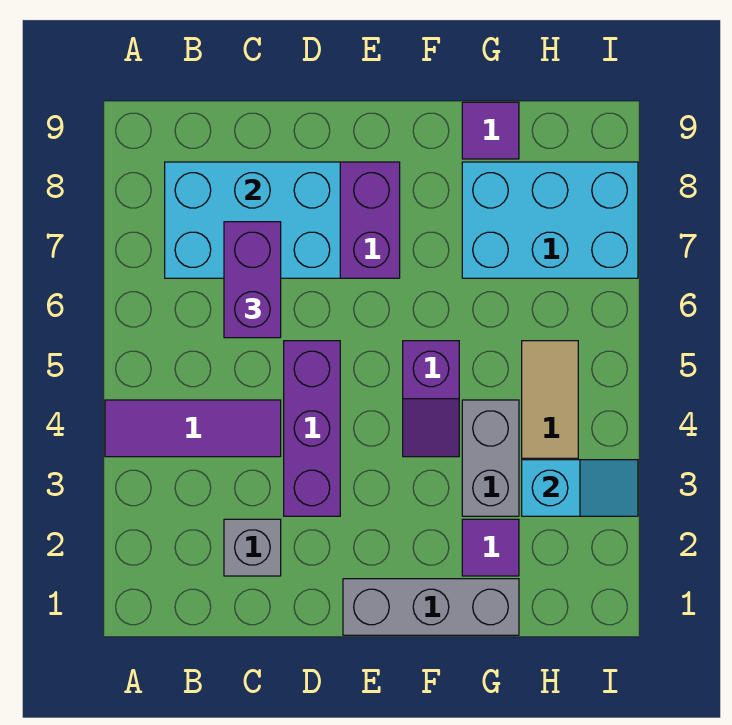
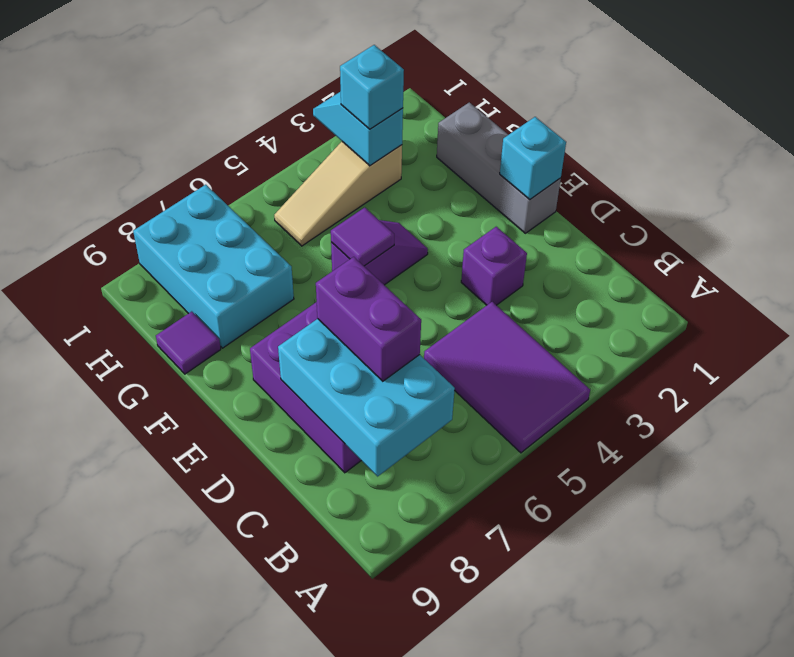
purple 1x3 tile [105,400,281,457] -> purple 2x3 tile [424,302,590,453]
grey 1x1 brick [224,519,281,576] -> none
purple 1x2 brick [224,222,281,338] -> purple 1x2 brick turned to [316,257,421,381]
purple 1x3 brick [284,341,340,516] -> purple 1x1 brick [461,227,527,305]
none -> cyan 1x1 brick [500,117,566,200]
purple 1x1 tile [462,519,519,576] -> purple 1x1 tile moved to [331,208,394,266]
grey 1x2 brick [462,400,519,516] -> none
none -> cyan 1x1 brick [340,45,404,129]

